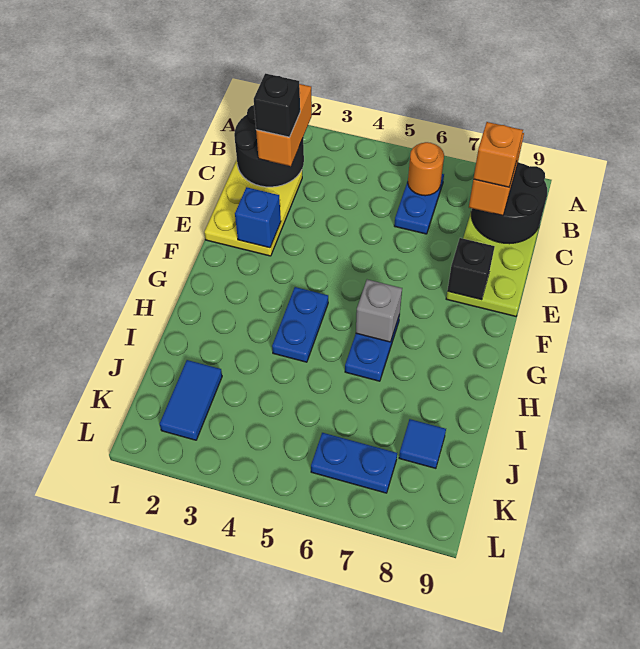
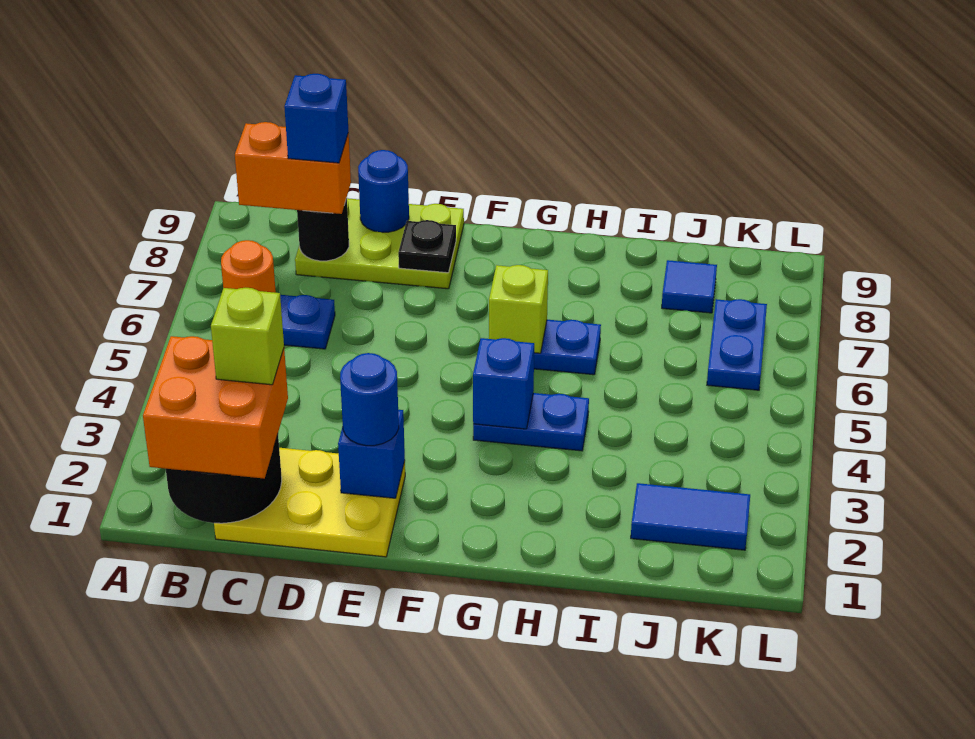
orange 1x2 brick [256,84,312,166] -> orange 2x2 brick [143,336,288,478]
black 2x2 round brick [471,163,547,244] -> black 1x1 round brick [297,198,349,261]
black 1x1 brick [254,73,300,137] -> lime 1x1 brick [211,288,284,385]
orange 1x1 brick [473,122,523,187] -> blue 1x1 brick [284,74,348,163]
none -> blue 1x1 round brick [358,150,409,232]
none -> blue 1x1 round brick [340,353,399,446]
black 1x1 brick [447,238,495,300] -> black 1x1 plate [398,220,456,273]
none -> blue 1x1 brick [473,338,534,429]
grey 1x1 brick [356,280,402,342] -> lime 1x1 brick [489,265,548,353]

